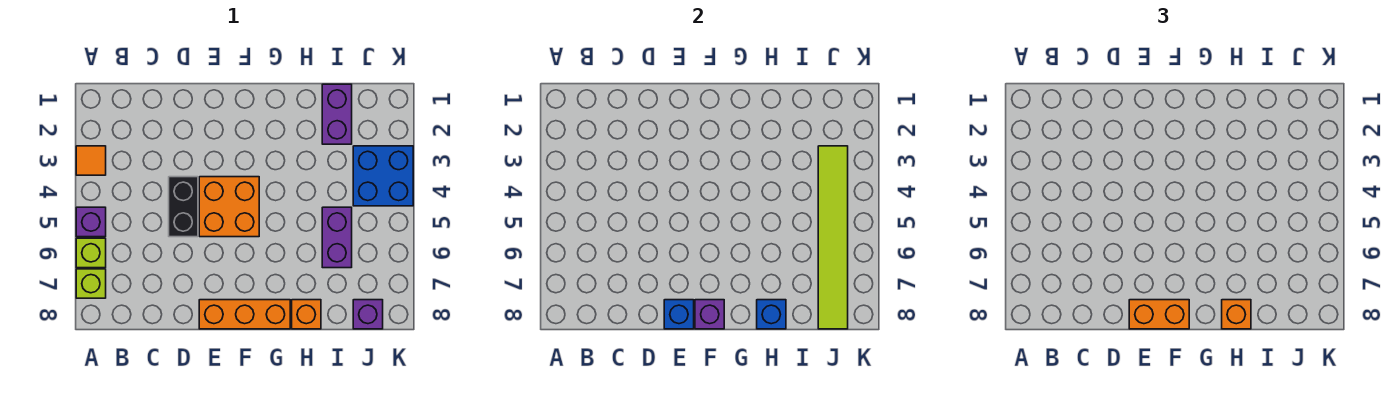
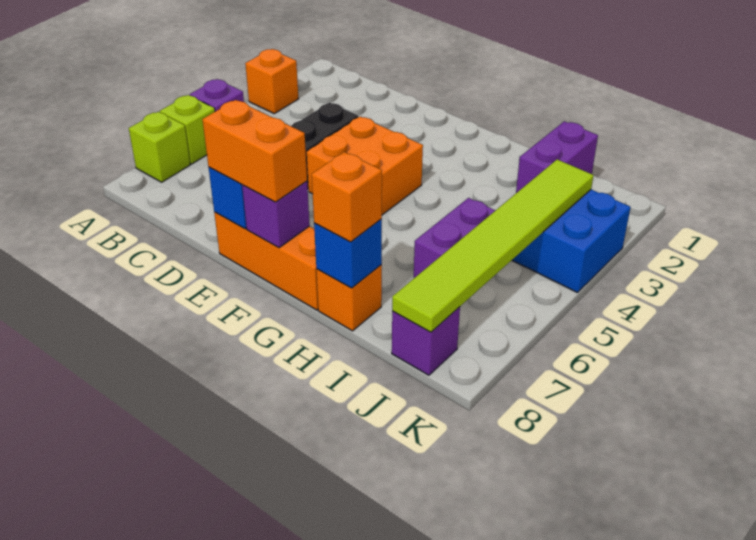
orange 1x1 tile [76,146,106,175] -> orange 1x1 brick [245,49,298,114]

